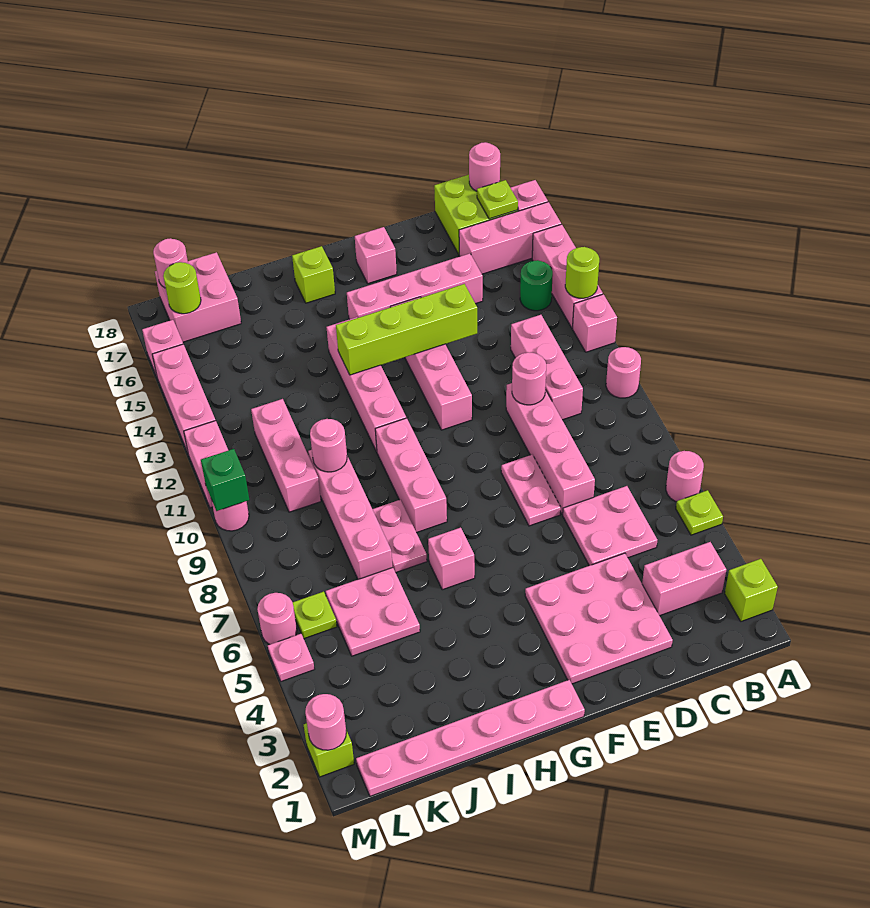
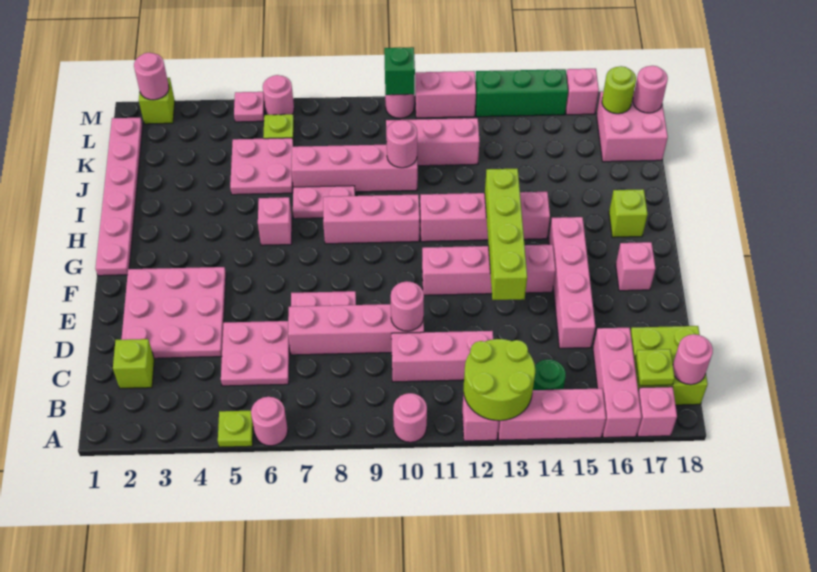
lime 1x1 brick [725,559,778,621] -> lime 1x1 brick moved to [113,339,154,388]
lime 1x1 round brick [565,247,599,298] -> lime 2x2 round brick [463,339,535,421]
pink 1x2 brick [642,542,726,616] -> none
pink 1x3 brick [152,344,216,452] -> green 1x3 brick [475,69,568,117]

